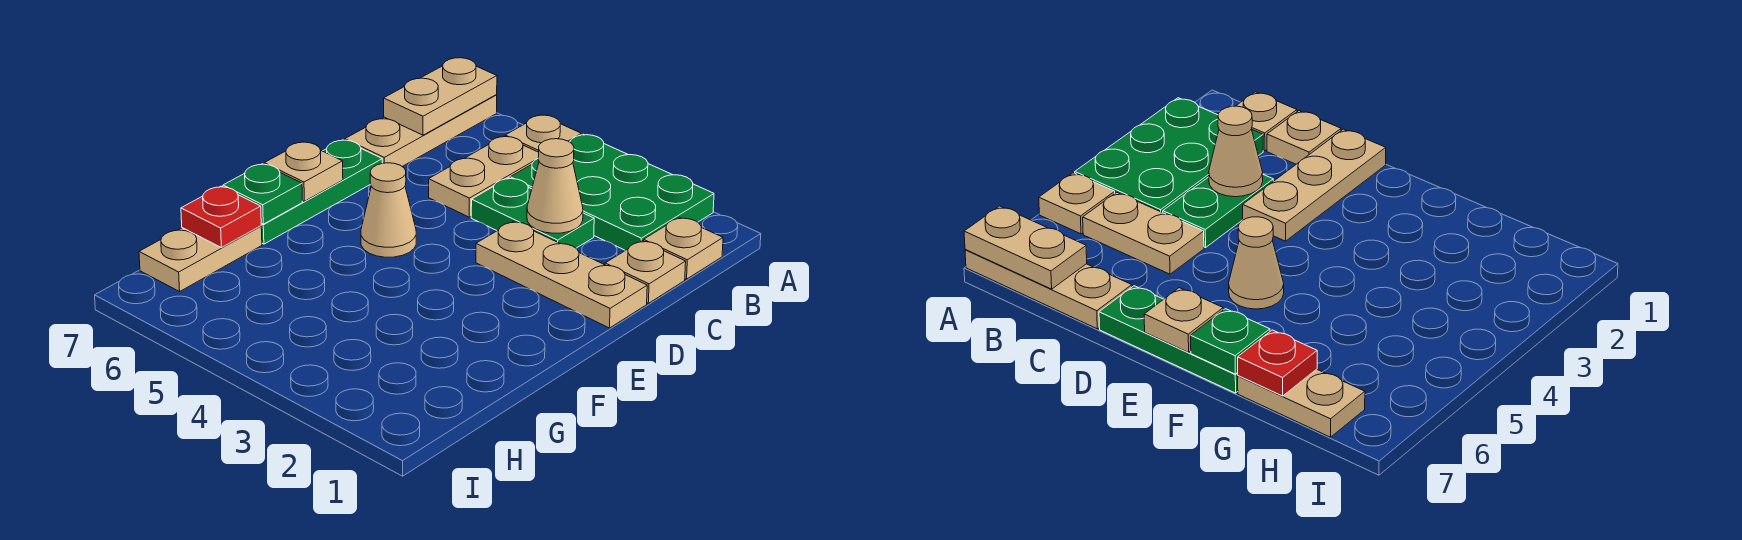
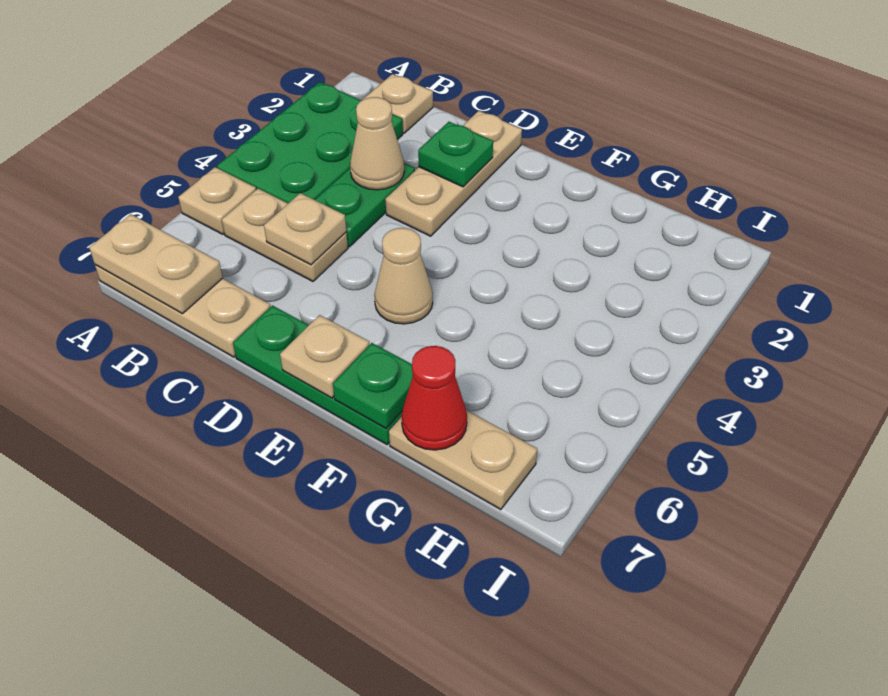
tan 1x1 plate [605,241,686,303] -> tan 1x1 plate moved to [264,193,346,265]
none -> green 1x1 plate [418,122,493,187]
red 1x1 plate [181,186,261,248] -> red 1x1 cone [402,346,467,450]

